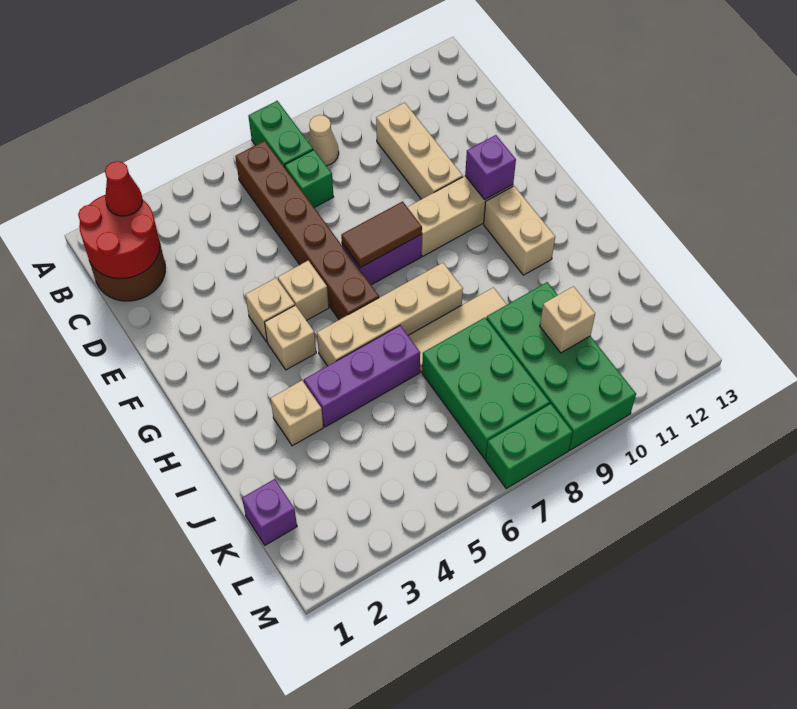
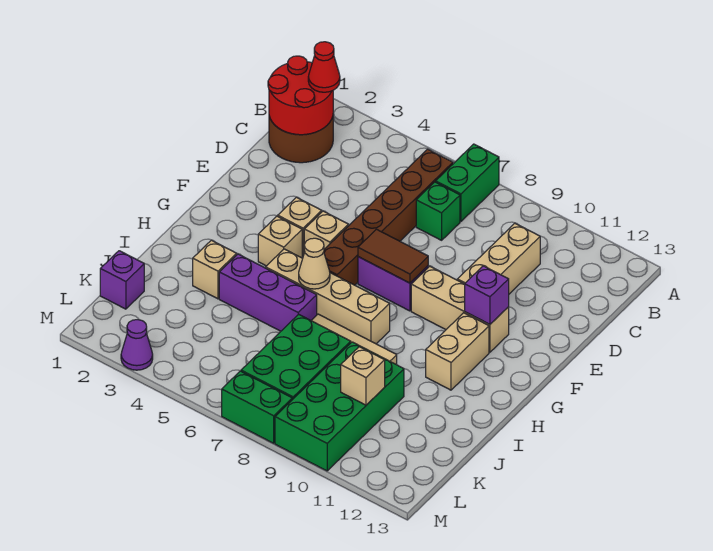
tan 1x1 cone [307,115,339,166] -> tan 1x1 cone moved to [299,238,330,289]
none -> purple 1x1 cone [121,320,153,370]

